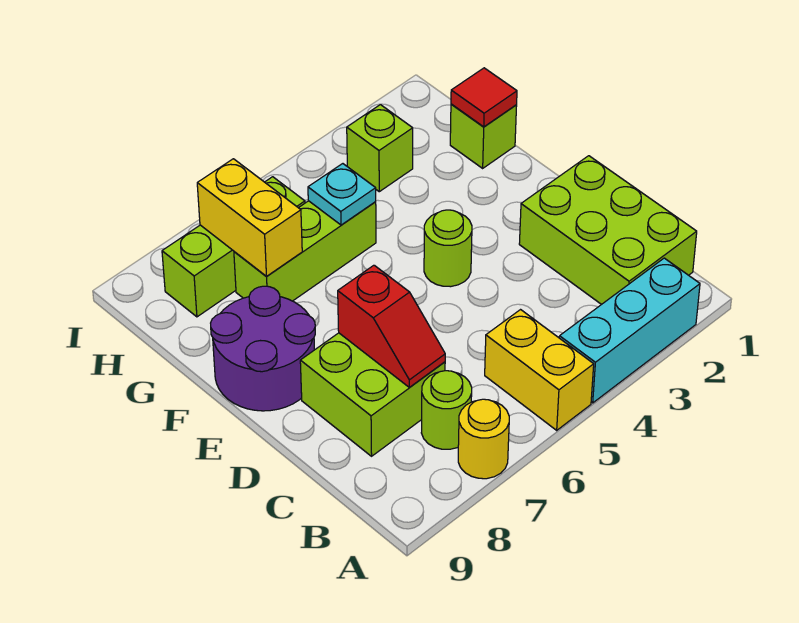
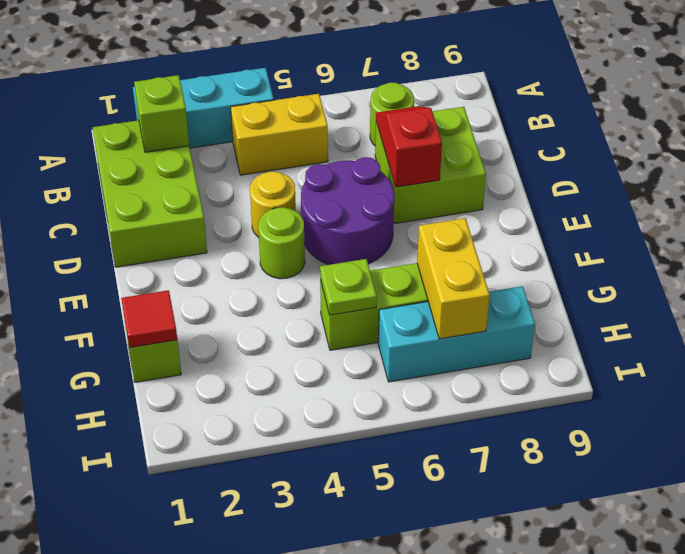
yellow 1x2 brick [485,310,594,430] -> yellow 1x2 brick turned to [231,94,328,175]
yellow 1x1 round brick [458,399,509,479] -> yellow 1x1 round brick moved to [250,172,296,237]
purple 2x2 round brick [211,286,315,411] -> purple 2x2 round brick moved to [301,157,394,265]
cyan 1x1 plate [308,164,376,225] -> lime 1x1 plate [320,259,377,315]
lime 1x1 brick [347,105,413,192] -> lime 1x1 brick moved to [134,75,189,152]
lime 1x3 brick [162,177,305,317] -> cyan 1x3 brick [378,286,535,382]

